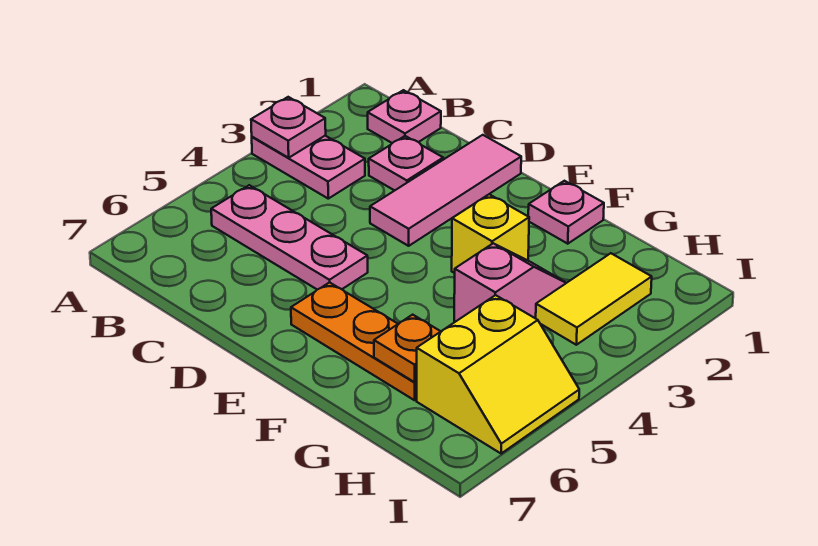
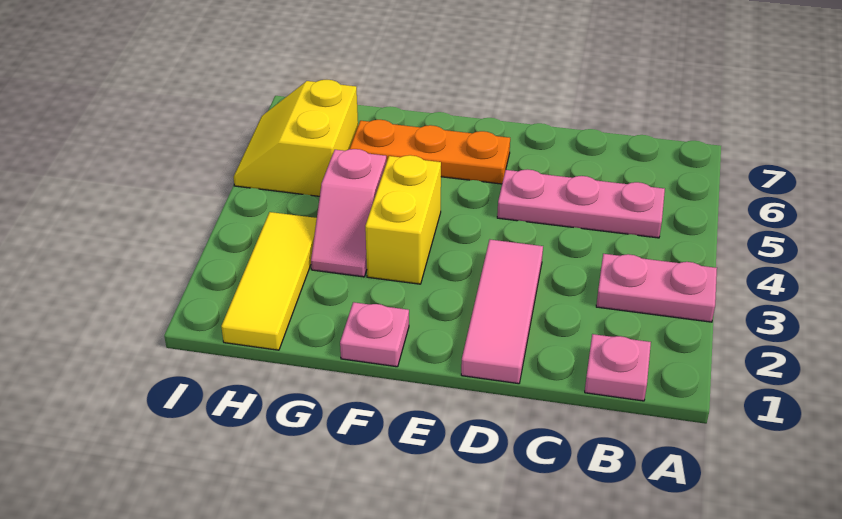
pink 1x1 plate [251,97,326,158] -> none
pink 1x1 plate [369,136,443,191] -> none
yellow 1x1 brick [452,194,529,273] -> yellow 1x2 brick [365,155,441,284]
orange 1x1 plate [374,315,441,382] -> none
yellow 1x2 tile [536,253,652,345] -> yellow 1x3 tile [221,212,317,350]

